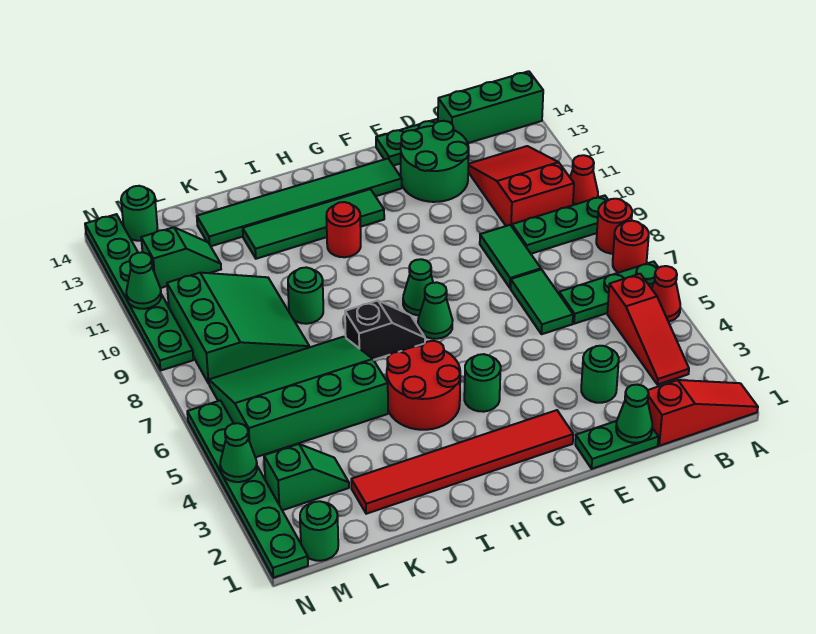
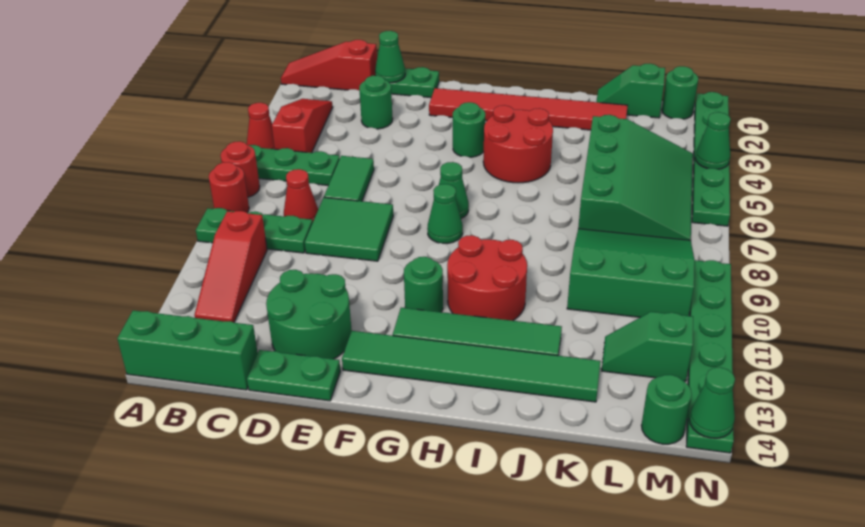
red 1x1 cone [570,155,598,205] -> red 1x1 cone moved to [284,169,318,221]
red 2x3 slope [468,146,574,226] -> red 1x3 slope [195,211,267,322]
green 1x2 tile [480,225,541,288] -> green 2x2 tile [305,197,393,261]
black 1x2 slope [345,301,425,360] -> none
red 1x1 round brick [326,202,361,257] -> red 2x2 round brick [447,235,527,321]
green 3x4 slope [209,337,388,457] -> green 3x4 slope turned to [578,115,693,240]
green 1x1 round brick [288,267,323,324] -> green 1x1 round brick moved to [404,257,443,312]
green 3x3 slope [167,273,309,383] -> green 3x3 slope turned to [567,229,695,317]
green 1x2 slope [264,444,349,510] -> green 1x2 slope moved to [596,64,665,118]
green 1x1 cone [126,252,161,309] -> green 1x1 cone moved to [689,367,735,438]

